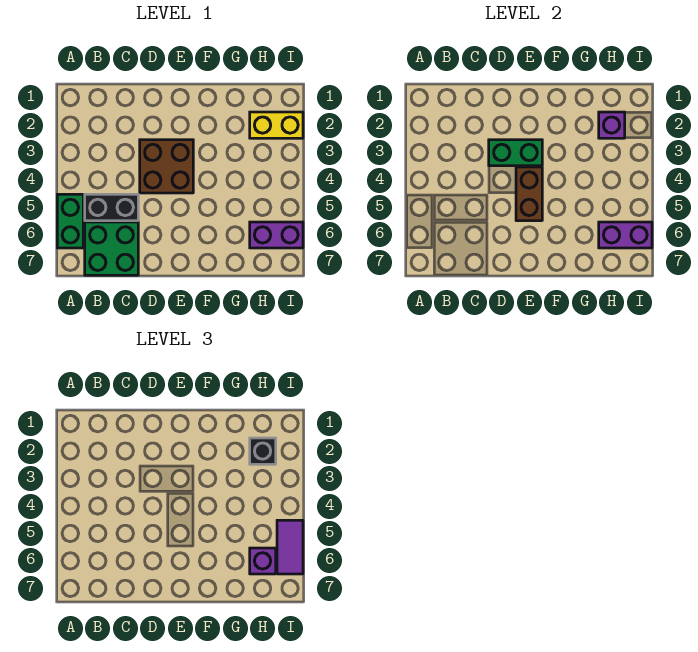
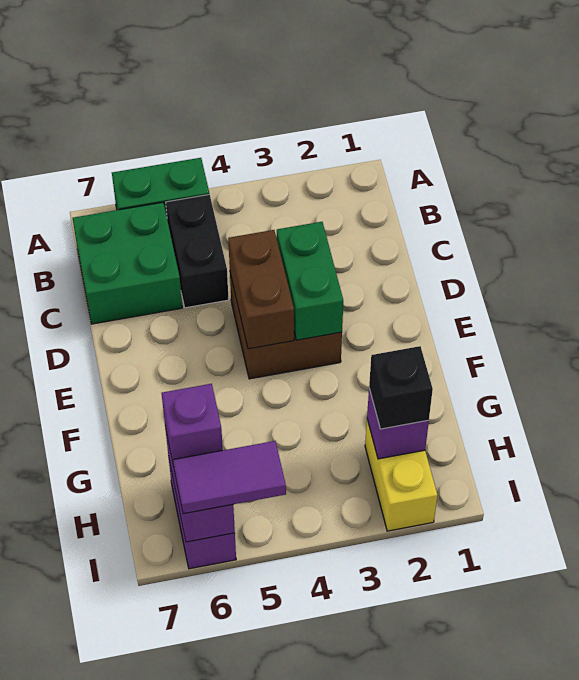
brown 1x2 brick [516,167,542,221] -> brown 1x2 brick turned to [228,230,294,349]

